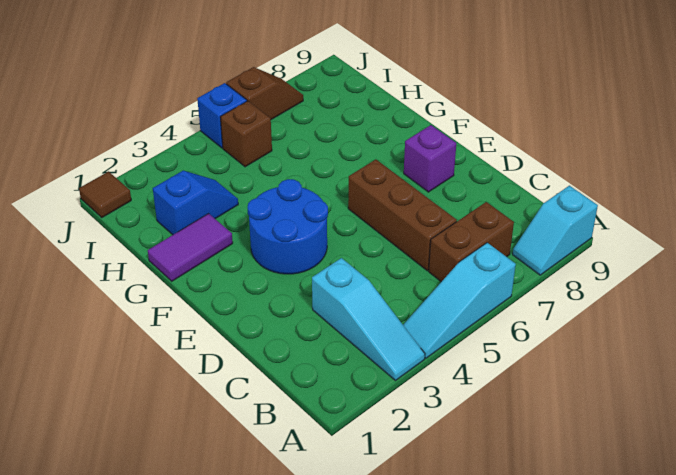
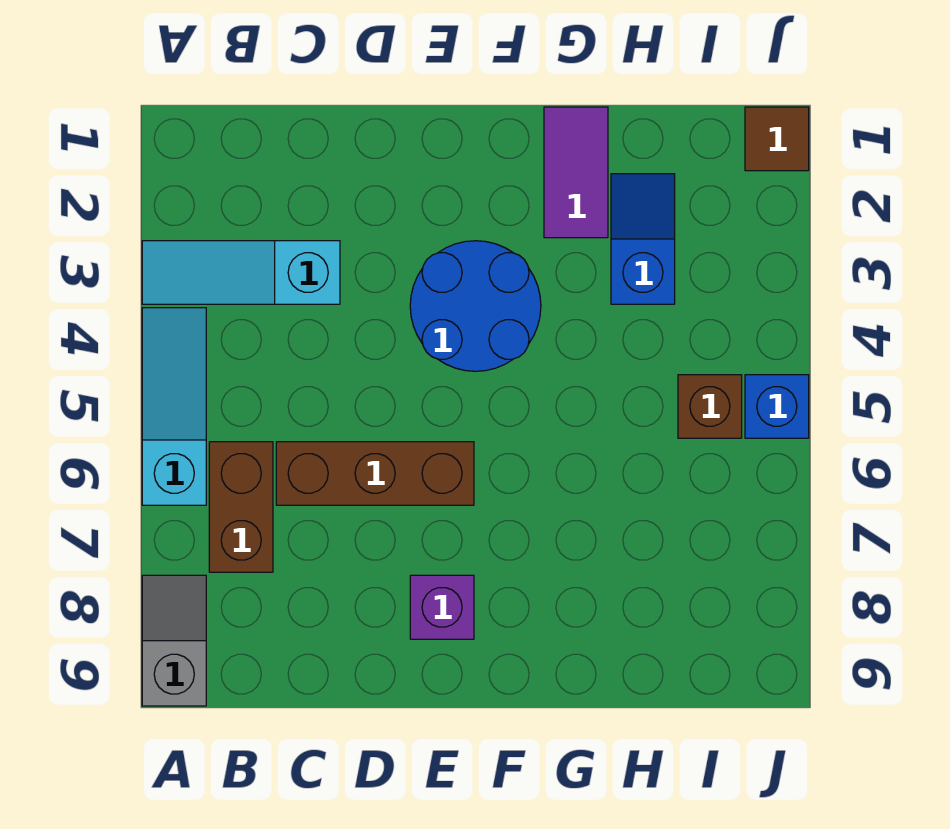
cyan 1x2 slope [513,186,598,275] -> grey 1x2 slope [142,575,206,706]
blue 1x2 slope [153,171,238,235] -> blue 1x2 slope turned to [611,174,675,304]
brown 1x2 slope [226,67,303,119] -> none

